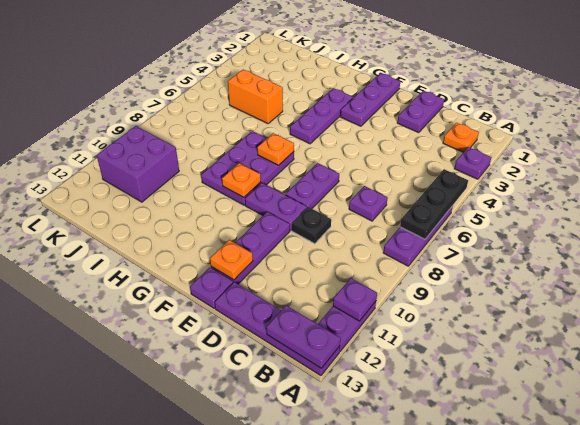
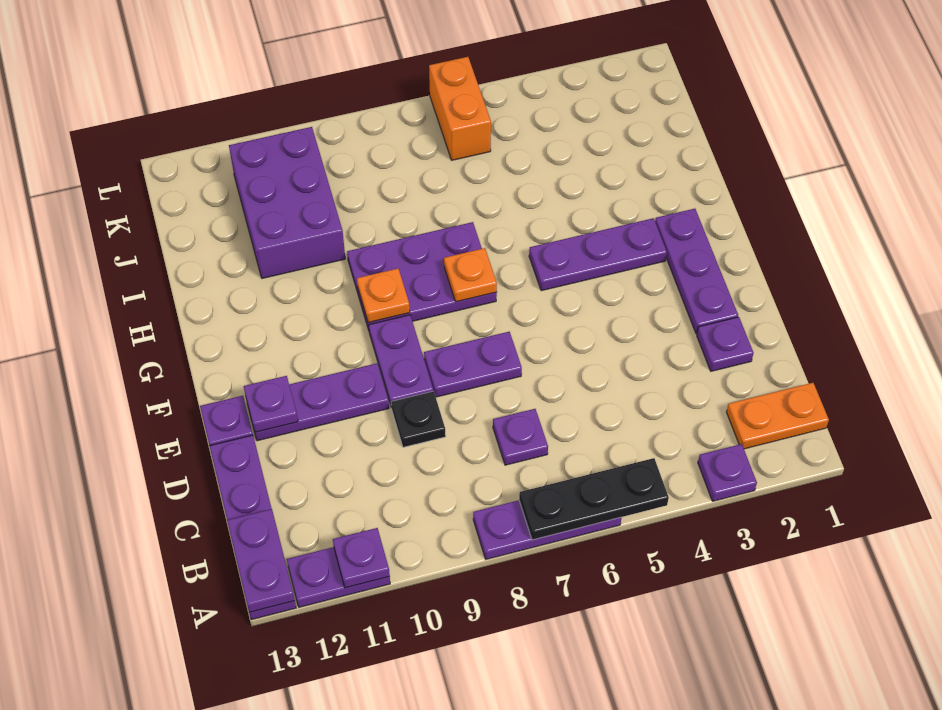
orange 1x1 plate [443,123,479,152] -> orange 1x2 plate [727,383,829,449]
purple 1x2 plate [397,91,444,133] -> purple 1x1 plate [697,317,754,371]
orange 1x1 plate [210,240,253,280] -> purple 1x1 plate [244,376,298,432]
purple 1x3 plate [340,73,400,126] -> purple 1x3 plate turned to [655,209,738,334]
orange 1x2 brick [228,70,283,124] -> orange 1x2 brick moved to [429,57,491,160]
purple 2x2 brick [97,126,179,202] -> purple 2x3 brick [229,127,345,278]

